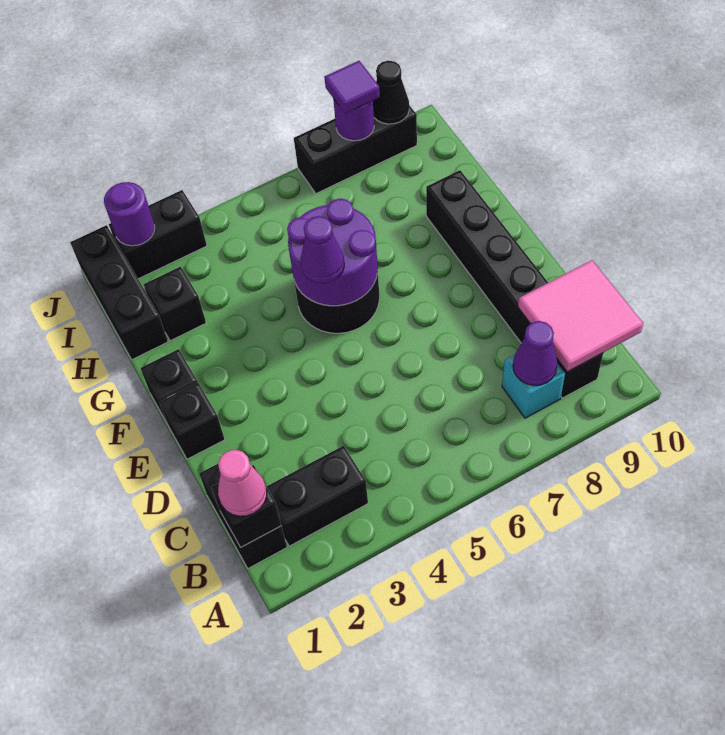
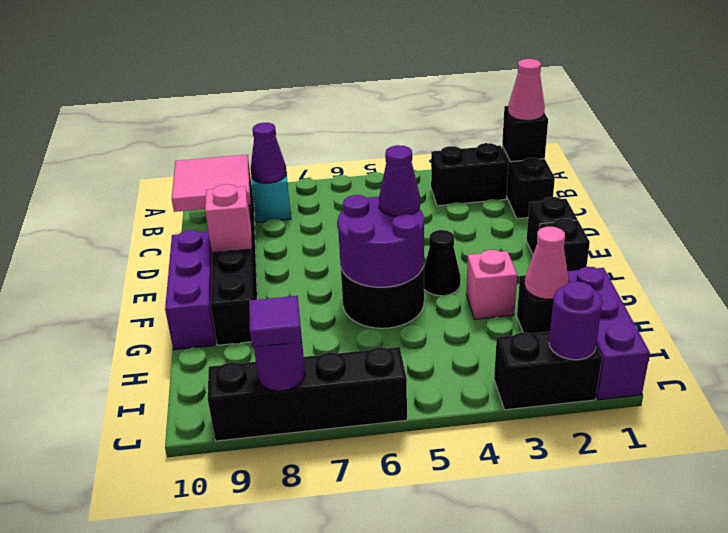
none -> pink 1x1 brick [205,184,252,253]
none -> purple 1x3 brick [165,230,215,350]
none -> pink 1x1 brick [466,250,517,319]
black 1x3 brick [70,225,168,360] -> purple 1x3 brick [567,267,650,400]
none -> pink 1x1 cone [525,227,569,299]
black 1x3 brick [294,105,417,194] -> black 1x4 brick [208,347,407,441]
black 1x1 cone [373,61,409,124] -> black 1x1 cone moved to [424,230,461,296]

